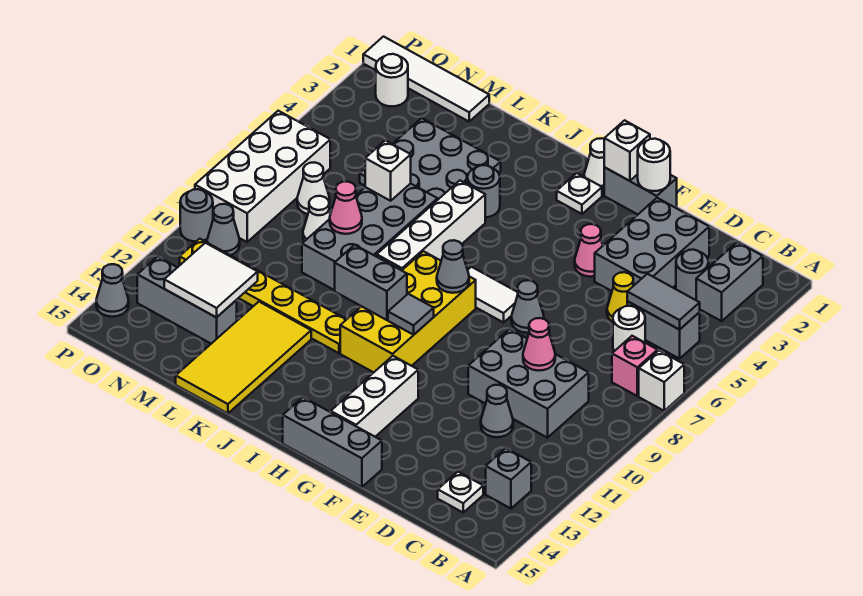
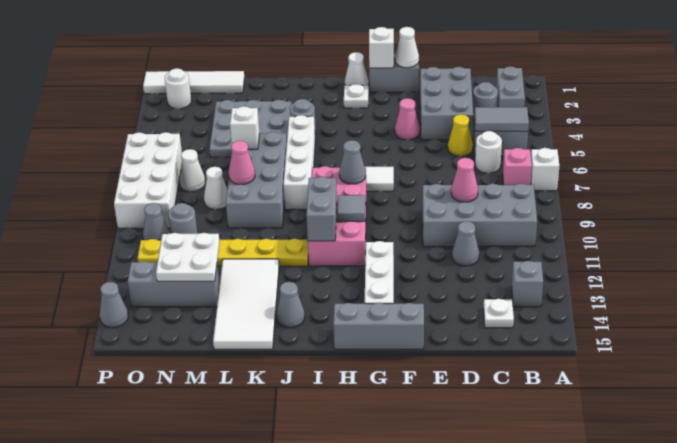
grey 2x3 brick [468,329,589,438] -> grey 2x4 brick [423,184,537,247]
white 1x1 round brick [638,139,670,191] -> white 1x1 cone [395,27,419,68]
grey 1x1 cone [511,280,544,333] -> grey 1x1 cone moved to [276,282,305,328]
yellow 2x4 brick [340,251,476,373] -> pink 2x4 brick [308,166,366,266]
grey 1x2 brick [335,245,407,320] -> grey 1x2 brick turned to [306,177,337,241]
yellow 2x4 tile [176,302,311,413] -> white 2x4 tile [213,259,279,349]
white 2x2 tile [164,243,258,318] -> white 2x2 plate [156,233,220,281]
grey 1x1 round brick [180,189,213,242] -> grey 1x1 round brick moved to [168,203,197,234]

